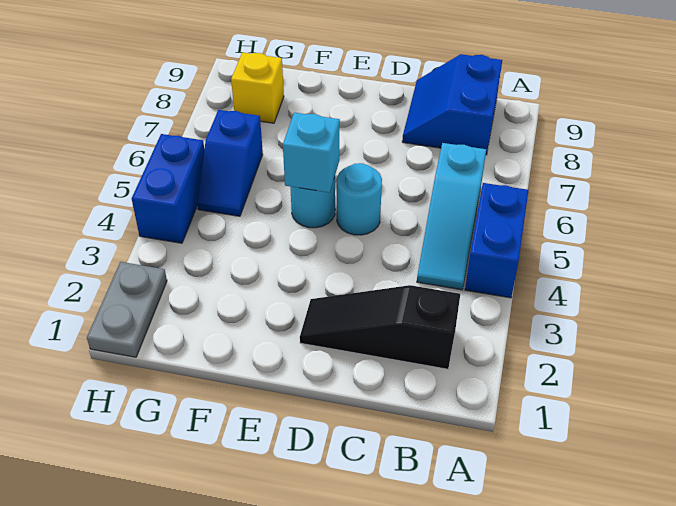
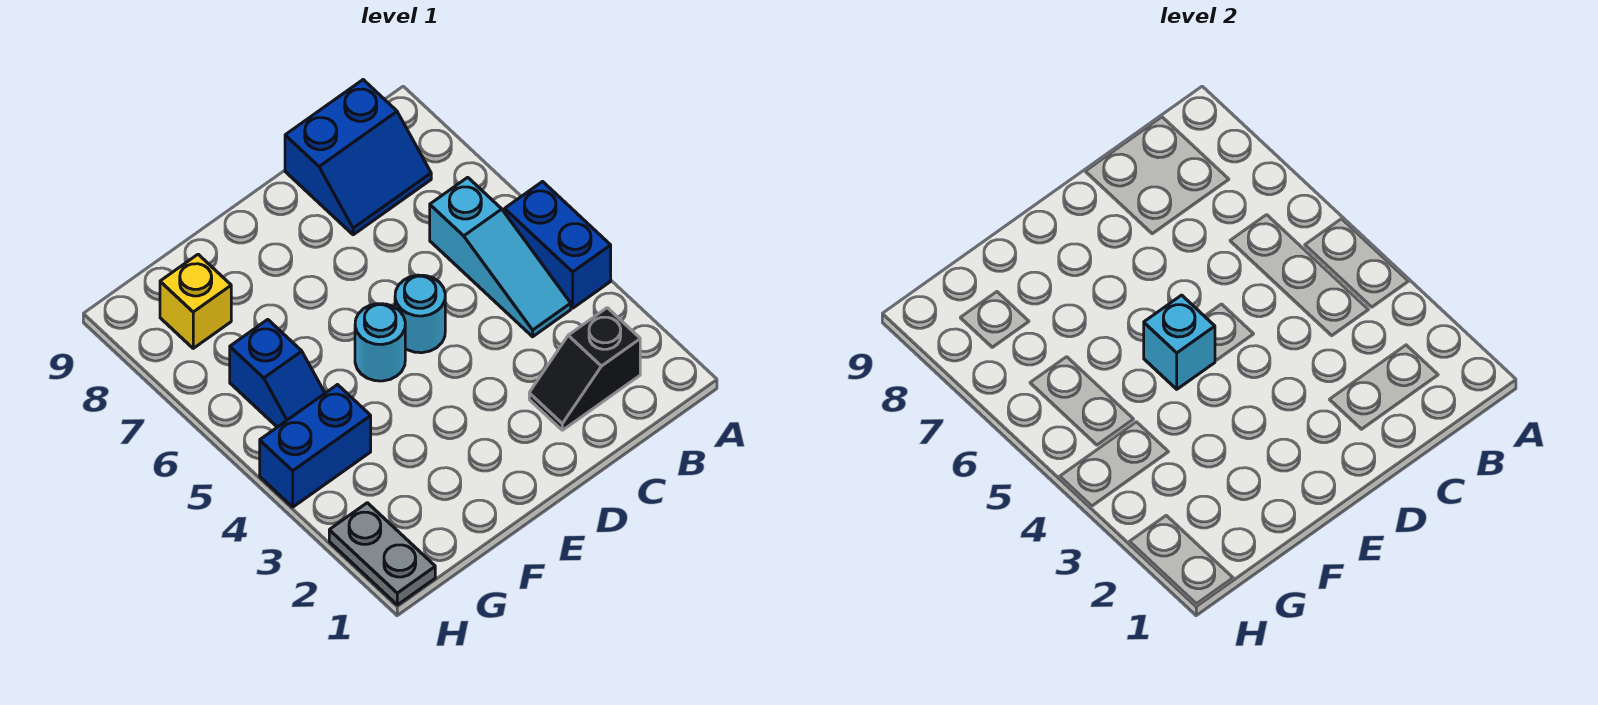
black 1x3 slope [300,285,460,369] -> black 1x2 slope [529,308,640,430]
blue 2x2 slope [402,54,502,155] -> blue 2x2 slope turned to [285,80,431,235]
blue 1x2 brick [132,134,204,243] -> blue 1x2 brick turned to [260,385,371,507]

